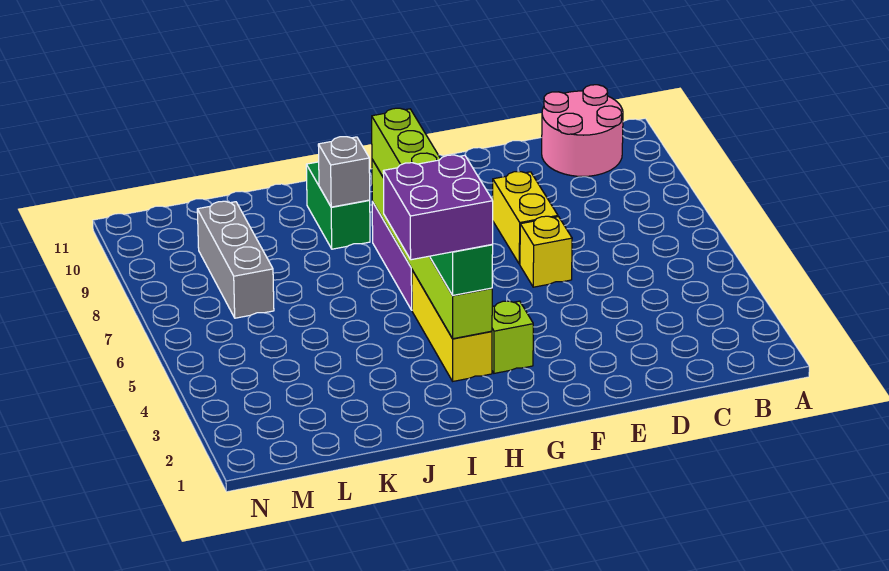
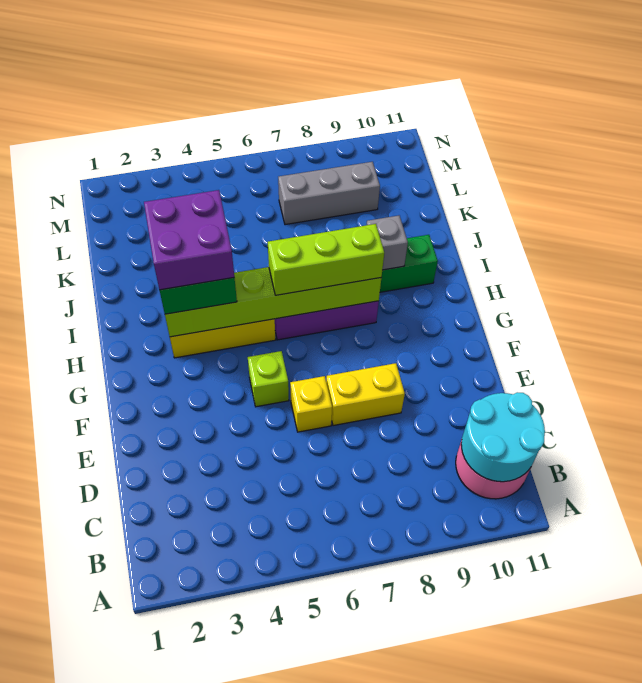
none -> cyan 2x2 round brick [461,392,545,482]
lime 1x1 brick [492,301,533,373] -> lime 1x1 brick moved to [248,351,289,407]

